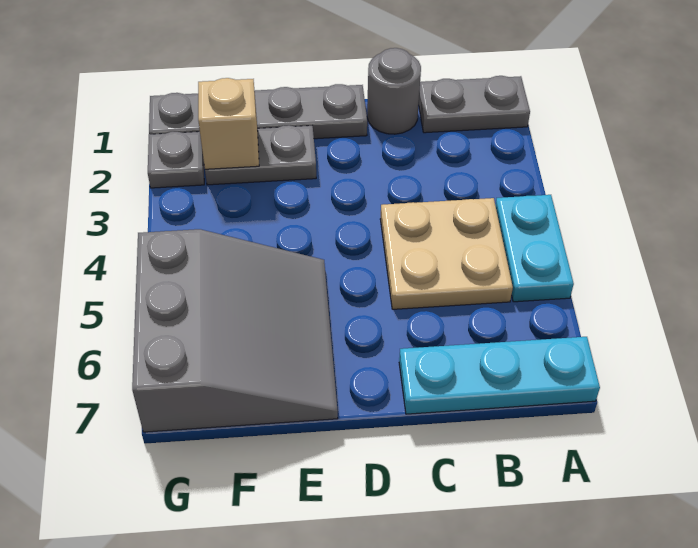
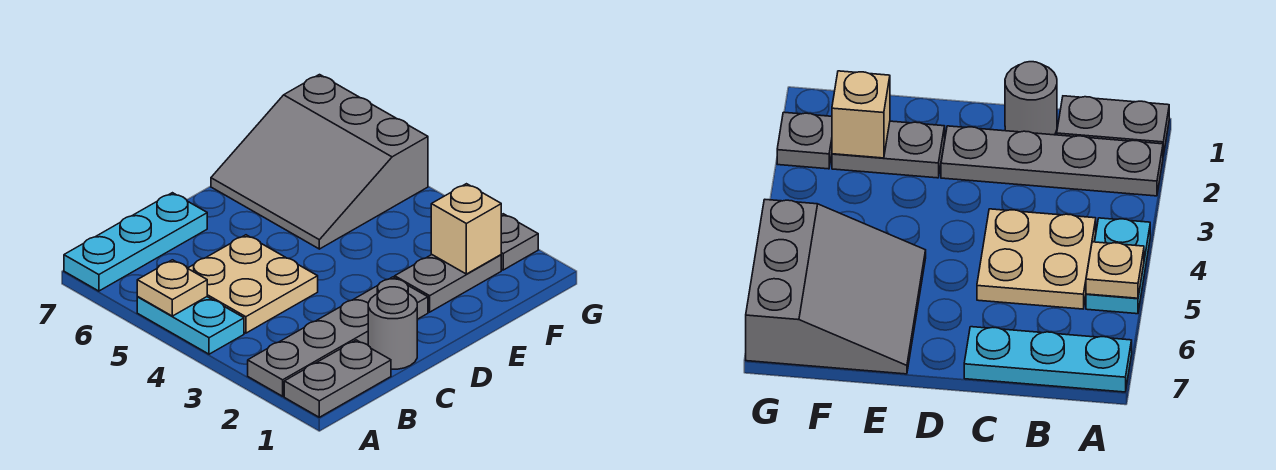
none -> tan 1x1 plate [137,260,207,316]
grey 1x4 plate [149,84,367,139] -> grey 1x4 plate moved to [248,277,428,396]

